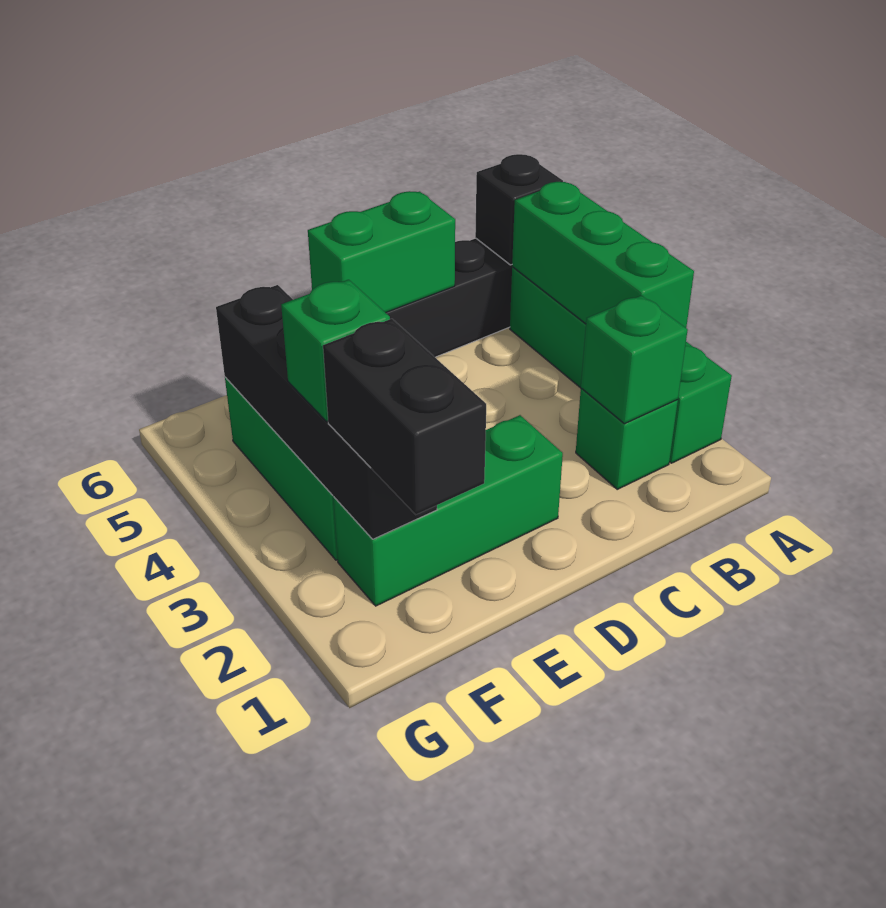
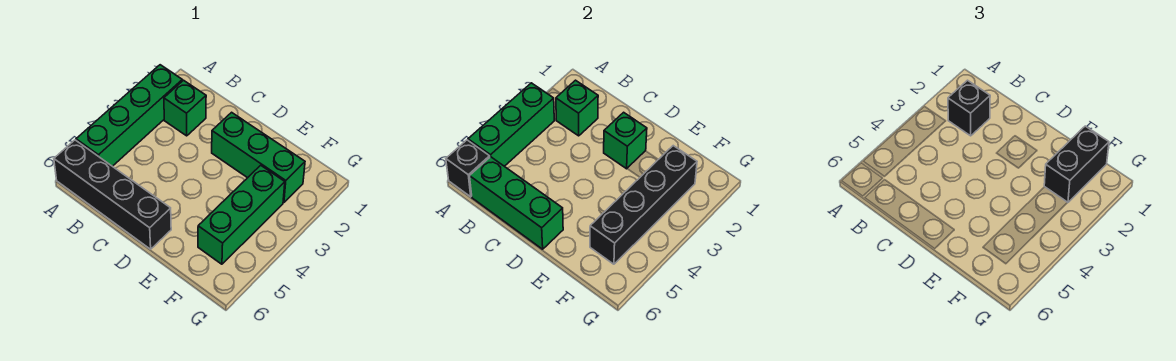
none -> black 1x1 brick [948,80,990,136]
green 1x2 brick [308,191,455,313] -> green 1x3 brick [470,157,563,249]
green 1x1 brick [281,280,390,421] -> green 1x1 brick moved to [604,112,647,169]

